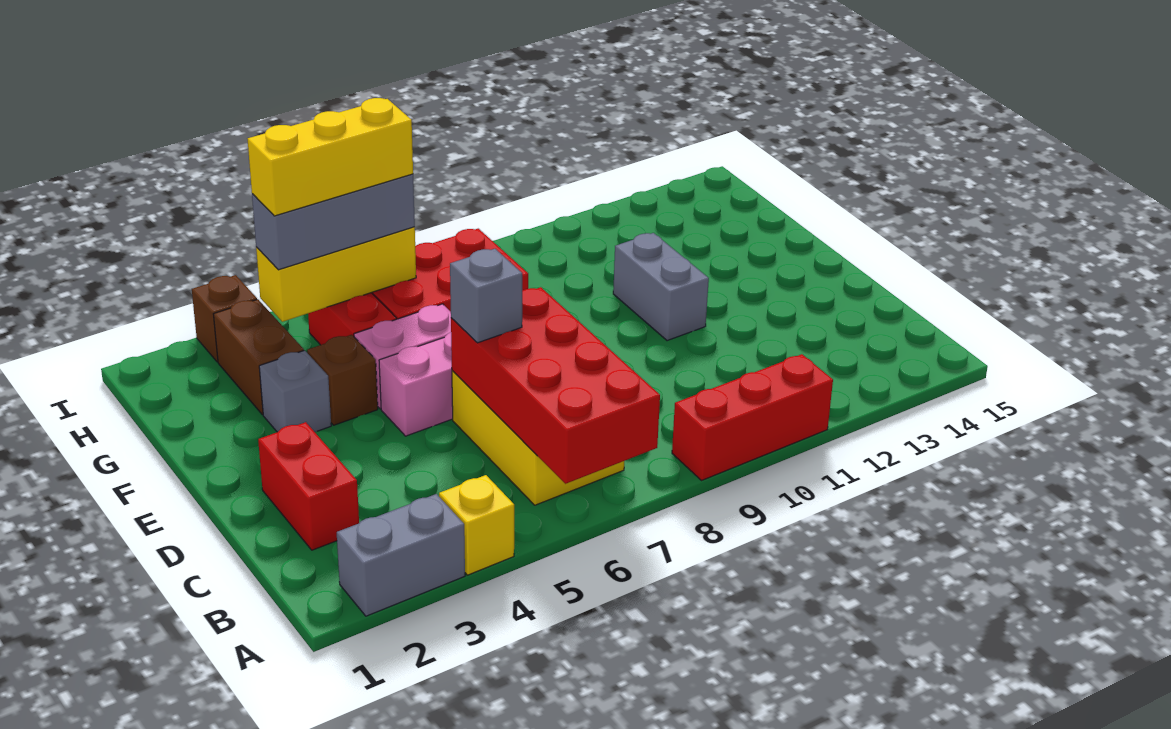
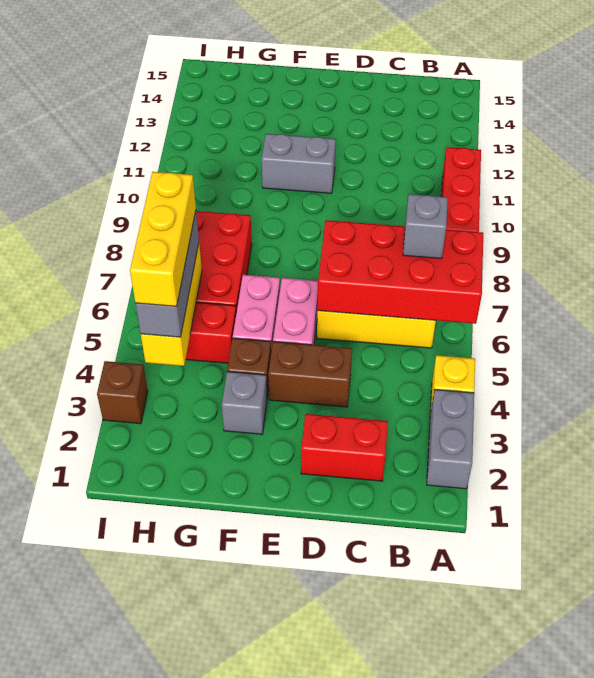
grey 1x1 brick [450,249,522,343] -> grey 1x1 brick moved to [403,194,448,259]
brown 1x2 brick [214,299,304,415] -> brown 1x2 brick moved to [268,342,352,407]

